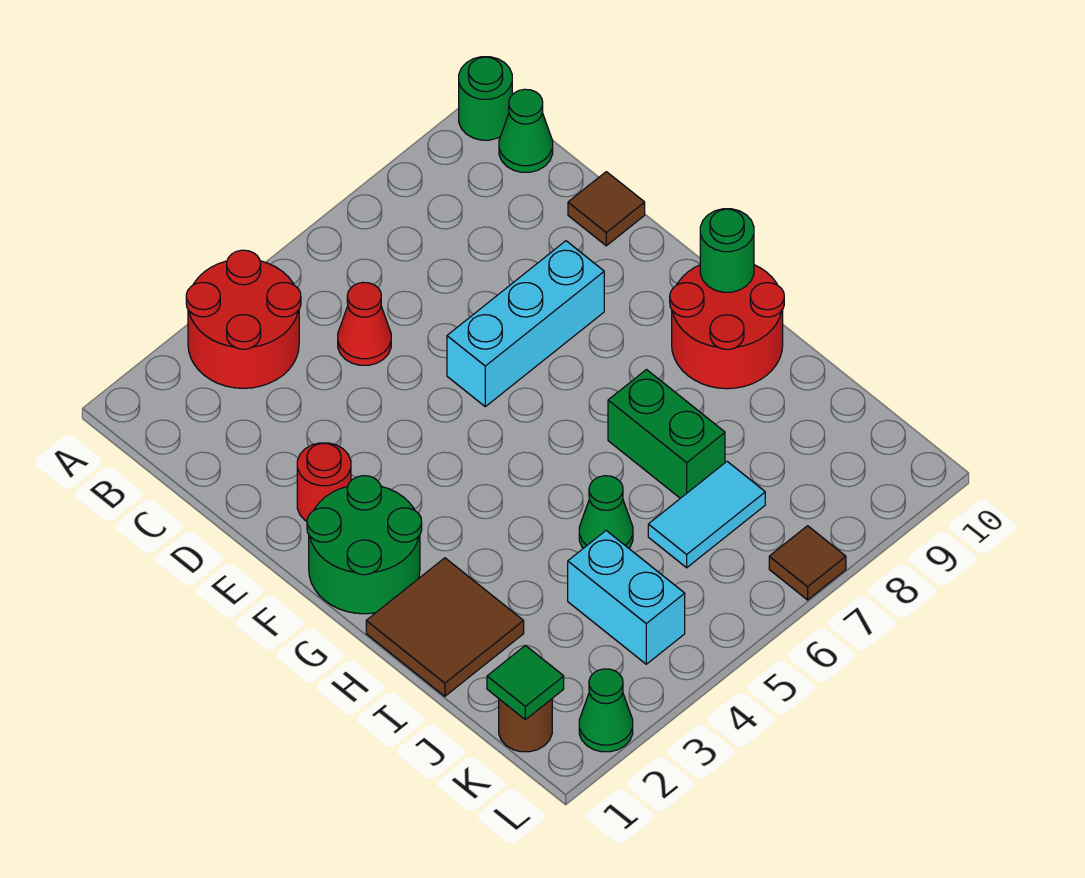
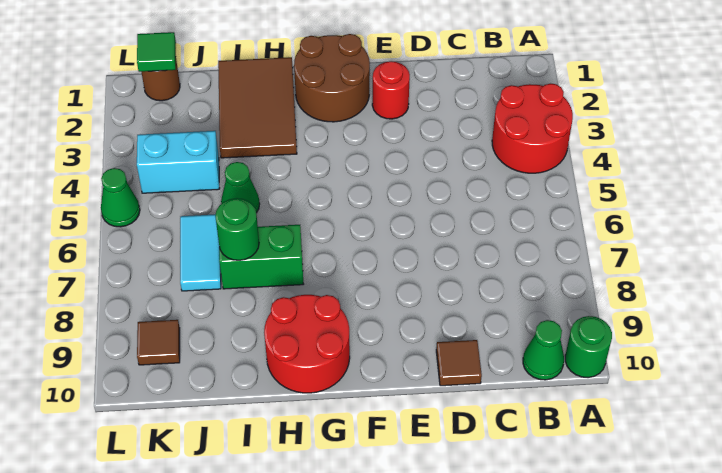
red 1x1 cone [338,282,391,365] -> none
cyan 1x3 brick [447,241,604,407] -> none
green 2x2 round brick [307,476,422,614] -> brown 2x2 round brick [294,34,370,122]
green 1x1 round brick [700,209,754,292] -> green 1x1 round brick moved to [215,198,259,260]
brown 2x2 tile [366,558,524,696] -> brown 2x3 tile [218,57,297,158]
green 1x1 cone [579,669,633,752] -> green 1x1 cone moved to [101,168,140,227]
brown 1x1 tile [769,526,846,600] -> brown 1x1 tile moved to [137,320,180,365]

